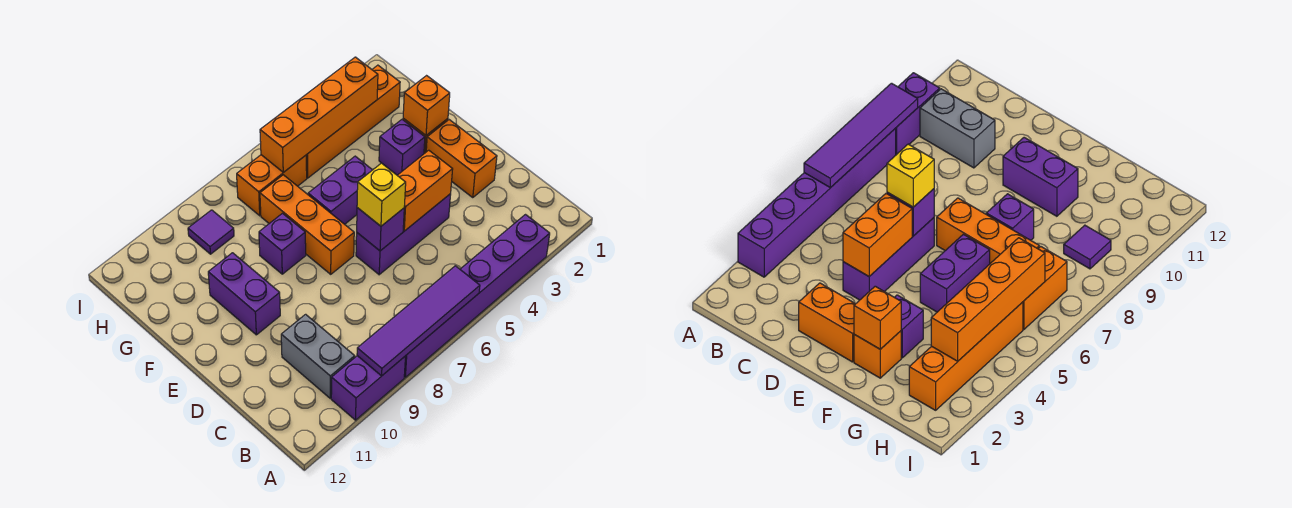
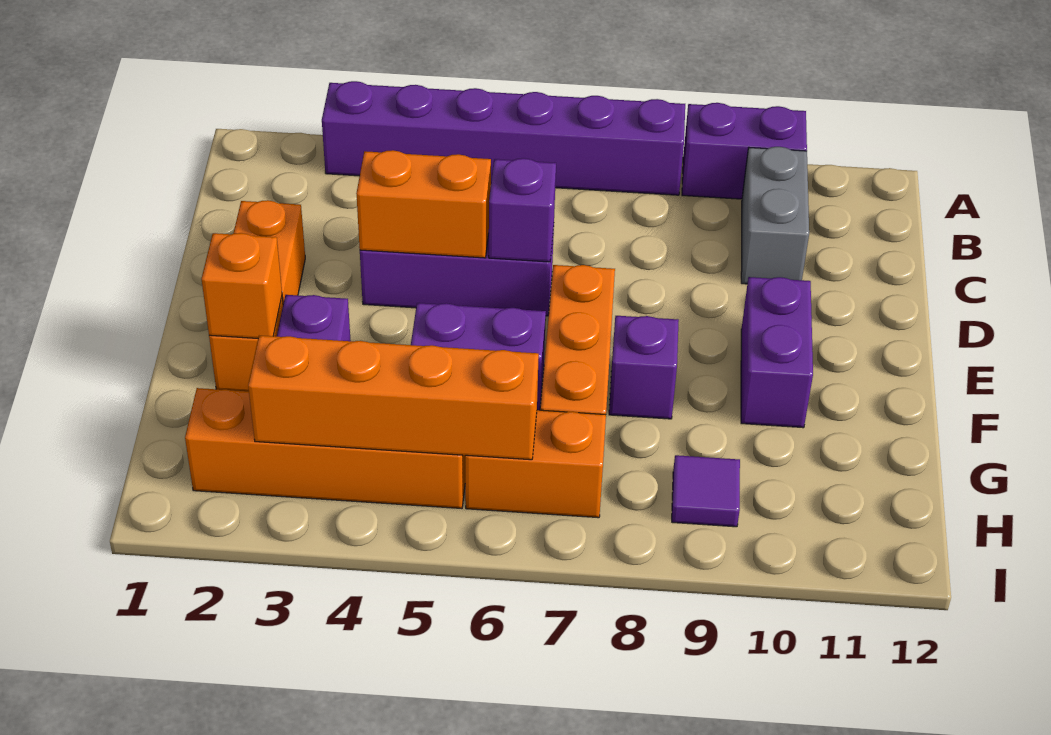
purple 1x4 tile [357,266,480,376] -> none
yellow 1x1 brick [357,163,406,226] -> none

